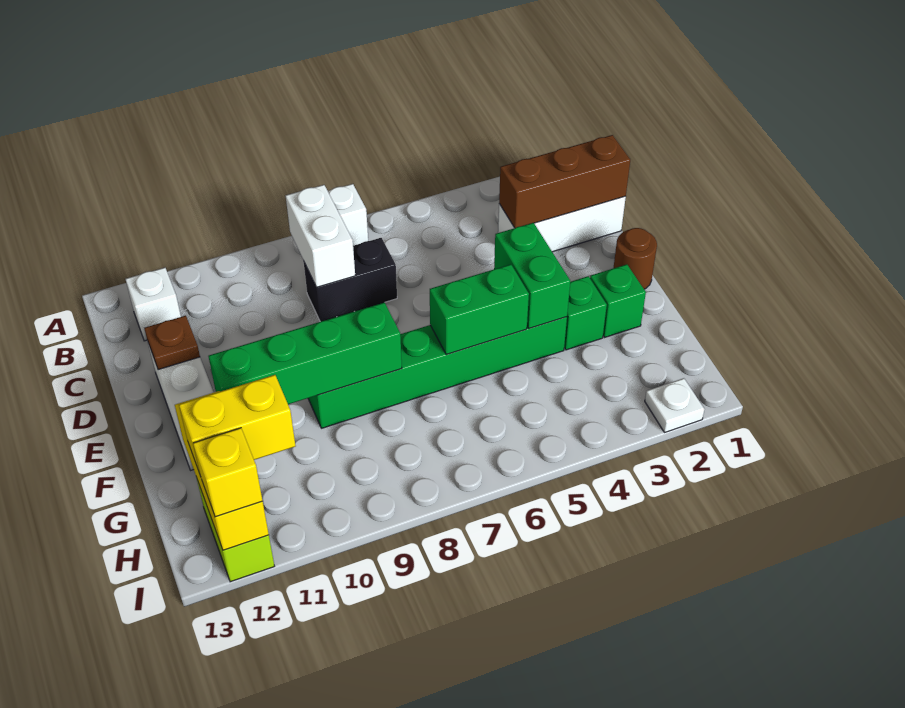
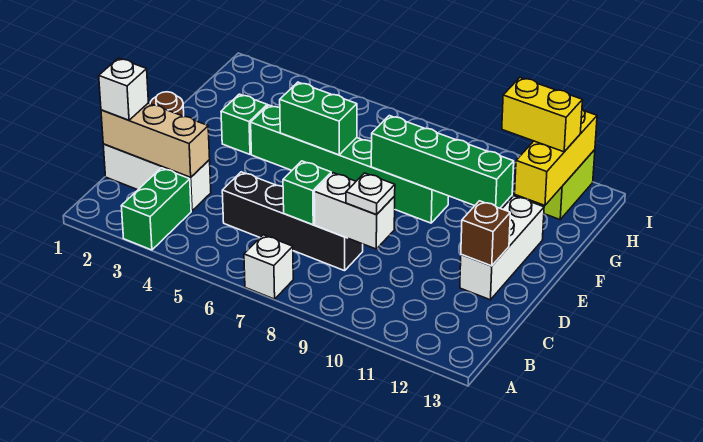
white 1x2 brick [286,185,355,287] -> white 1x2 brick turned to [314,173,395,249]
white 1x1 brick [126,268,181,341] -> white 1x1 brick moved to [99,58,148,120]
brown 1x3 brick [499,135,630,228] -> tan 1x3 brick [101,103,210,177]
black 1x2 brick [304,238,397,322] -> black 1x4 brick [222,172,363,271]
brown 1x1 plate [144,316,200,370] -> brown 1x1 brick [461,201,510,266]
green 1x2 brick [494,223,570,329] -> green 1x2 brick moved to [121,168,191,250]
green 1x1 brick [590,264,646,338] -> green 1x1 brick moved to [283,161,331,225]
white 1x1 plate [645,378,705,432] -> white 1x1 plate moved to [346,173,395,215]
yellow 1x1 brick [193,428,263,517] -> none

